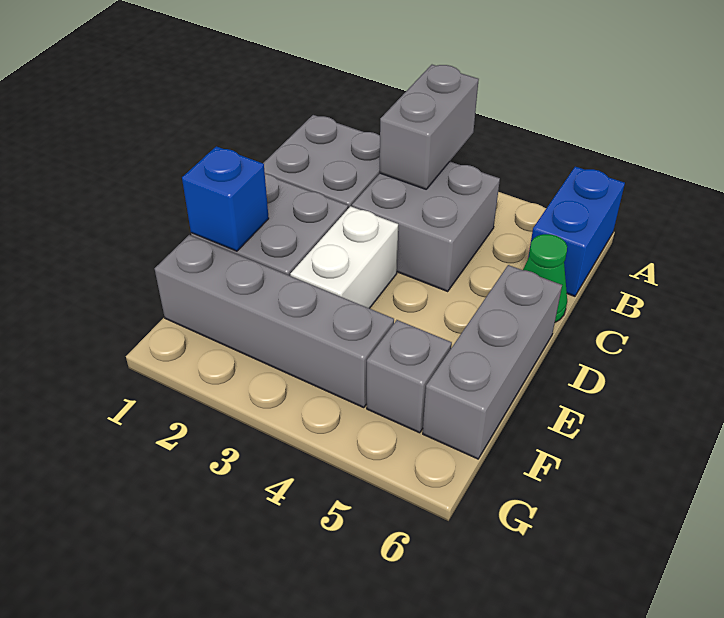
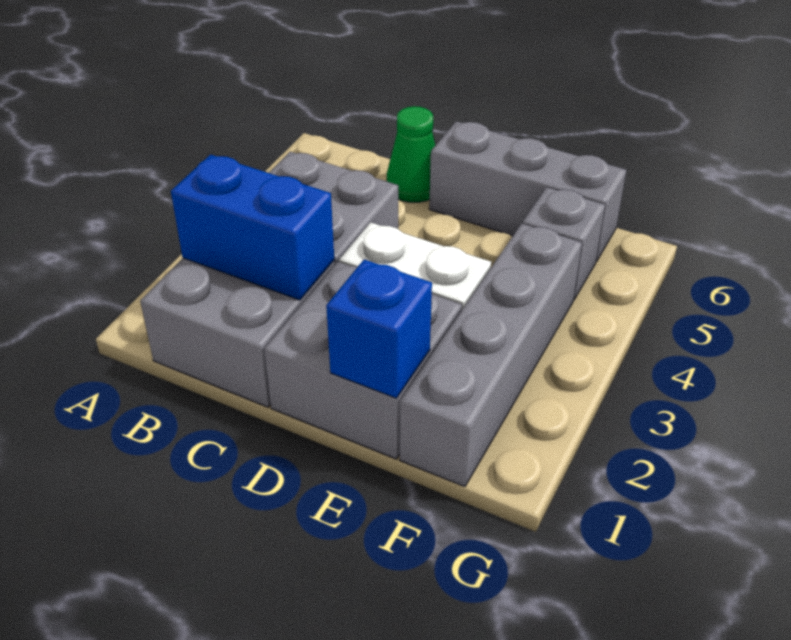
grey 1x2 brick [380,65,479,189] -> none
blue 1x2 brick [528,167,625,296] -> blue 1x2 brick moved to [171,155,334,300]

